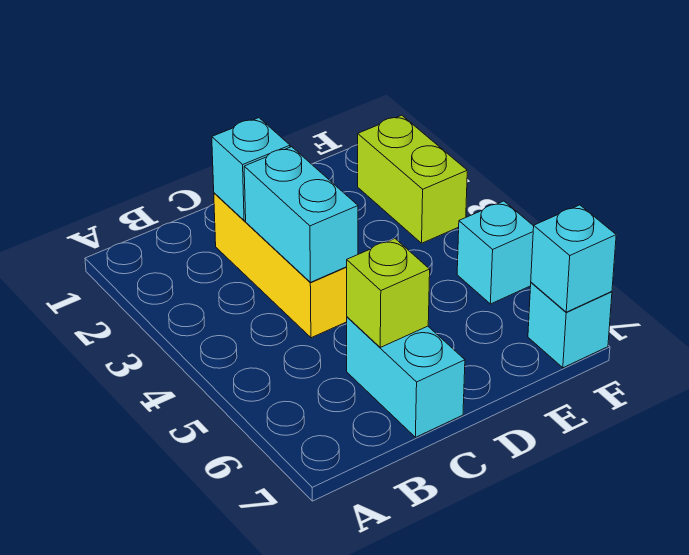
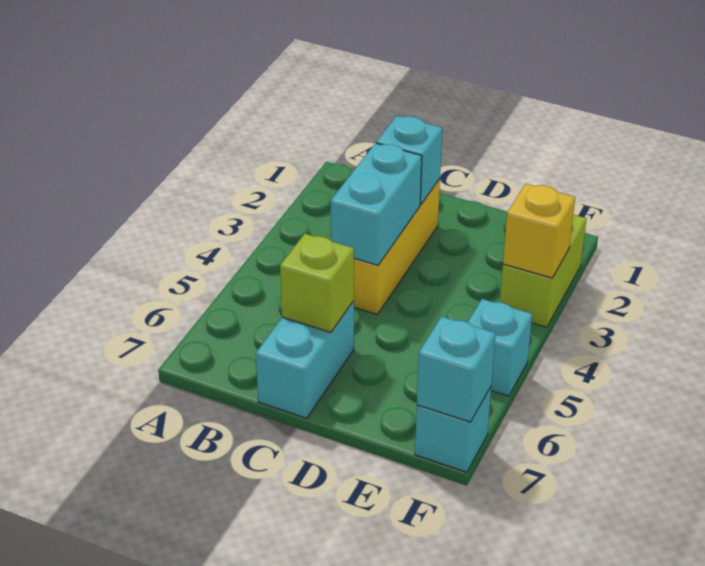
none -> yellow 1x1 brick [503,184,575,278]

